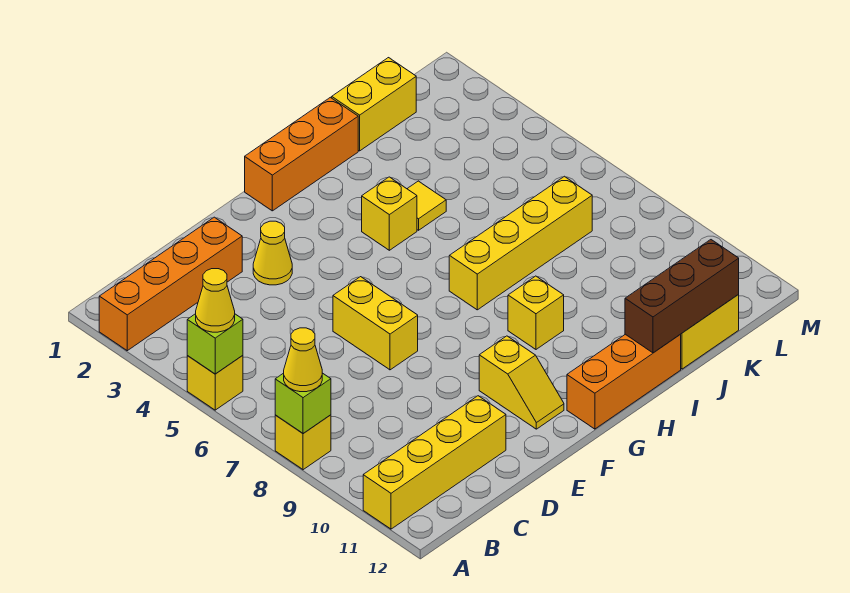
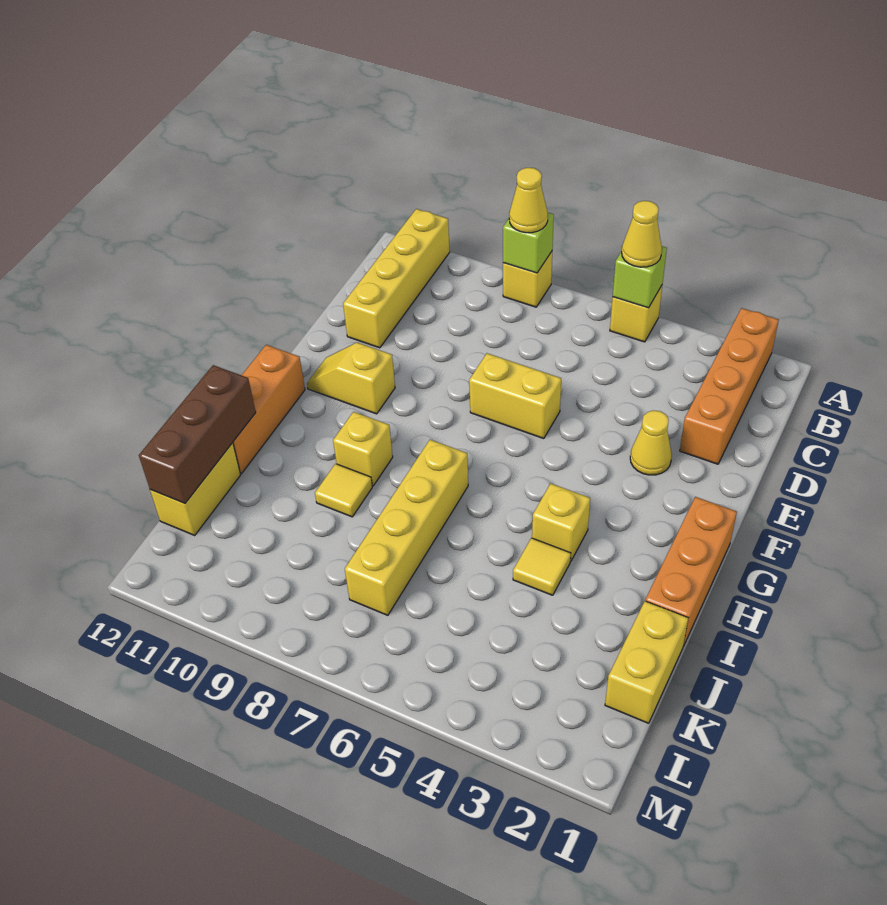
none -> yellow 1x1 tile [315,464,372,517]

